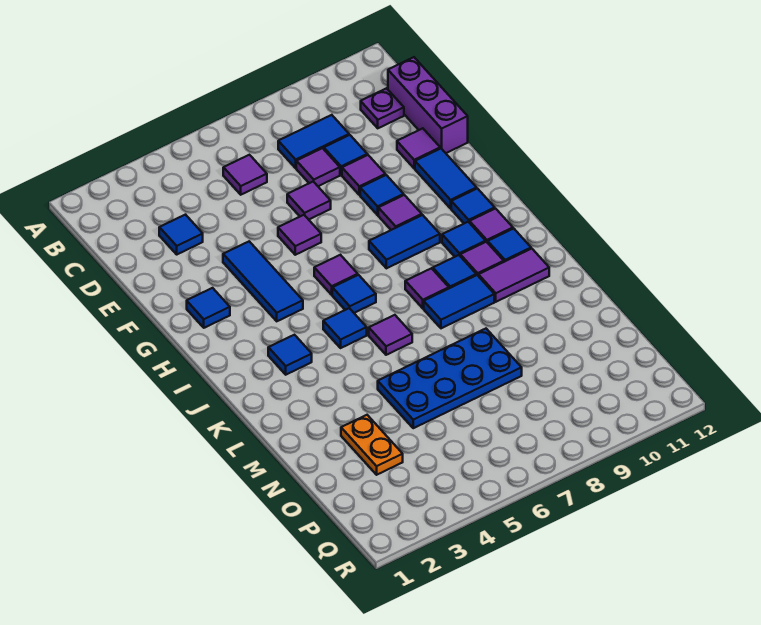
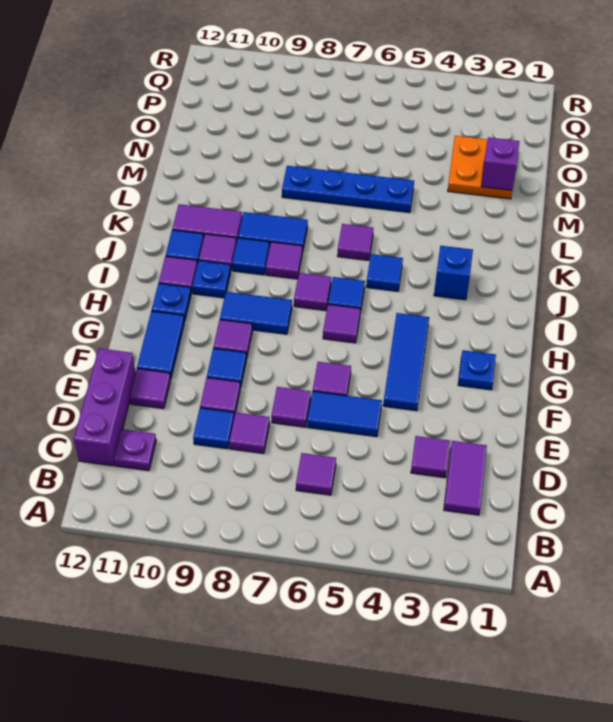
none -> purple 1x2 tile [444,441,487,515]
blue 1x2 tile [278,115,349,168] -> blue 1x2 tile moved to [307,391,382,437]
blue 1x1 tile [159,215,203,254] -> purple 1x1 tile [411,436,450,478]
blue 1x1 tile [187,288,230,328] -> blue 1x1 plate [458,350,496,390]
blue 1x1 tile [451,188,495,223] -> blue 1x1 plate [152,283,191,321]
none -> purple 1x1 tile [294,273,331,311]
blue 1x1 tile [442,222,486,257] -> blue 1x1 plate [192,261,231,298]
blue 1x1 tile [268,335,312,375] -> blue 1x1 brick [434,246,473,300]
blue 2x4 plate [378,329,522,428] -> blue 1x4 plate [282,166,414,213]
none -> purple 1x1 brick [481,137,519,190]
orange 1x2 plate [341,415,403,475] -> orange 2x2 plate [448,136,512,199]

